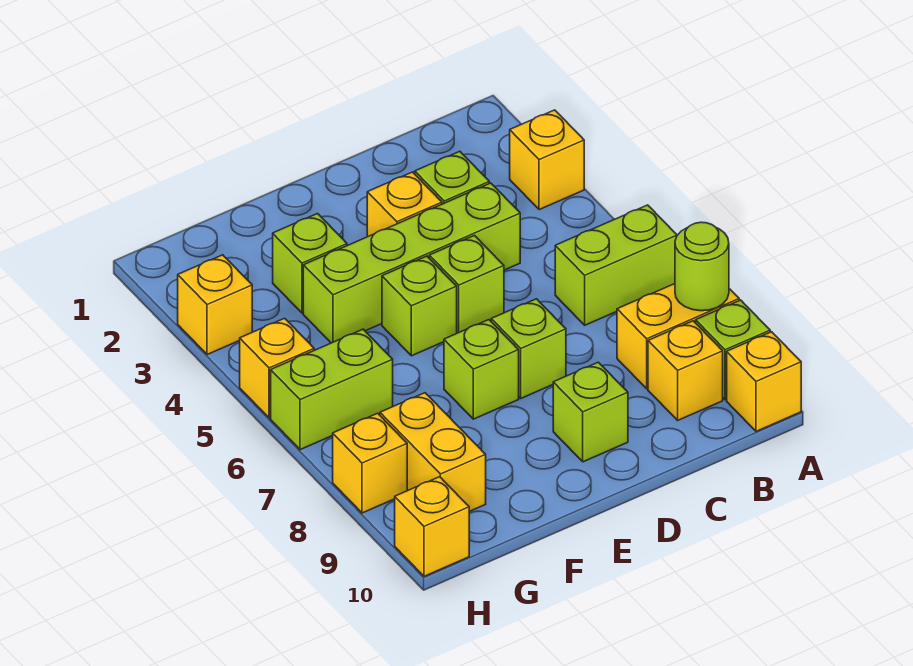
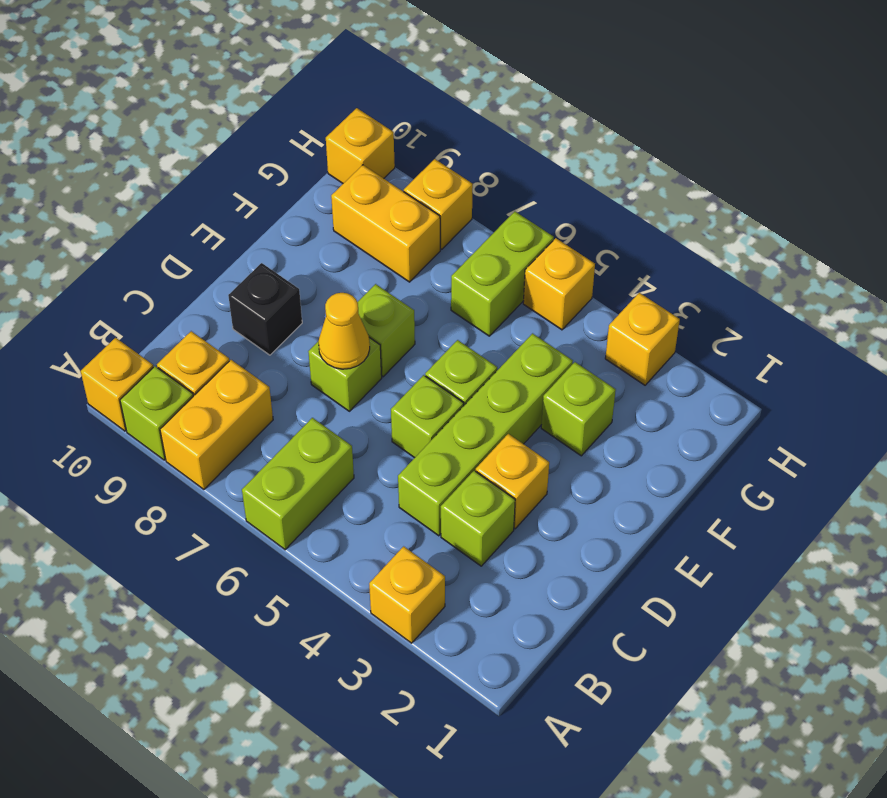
lime 1x1 round brick [675,222,729,311] -> none
none -> yellow 1x1 cone [319,293,370,369]
lime 1x1 brick [553,362,628,462] -> black 1x1 brick [228,263,302,355]

